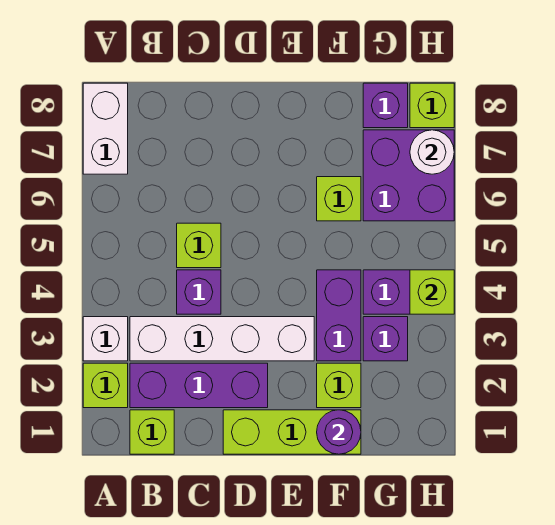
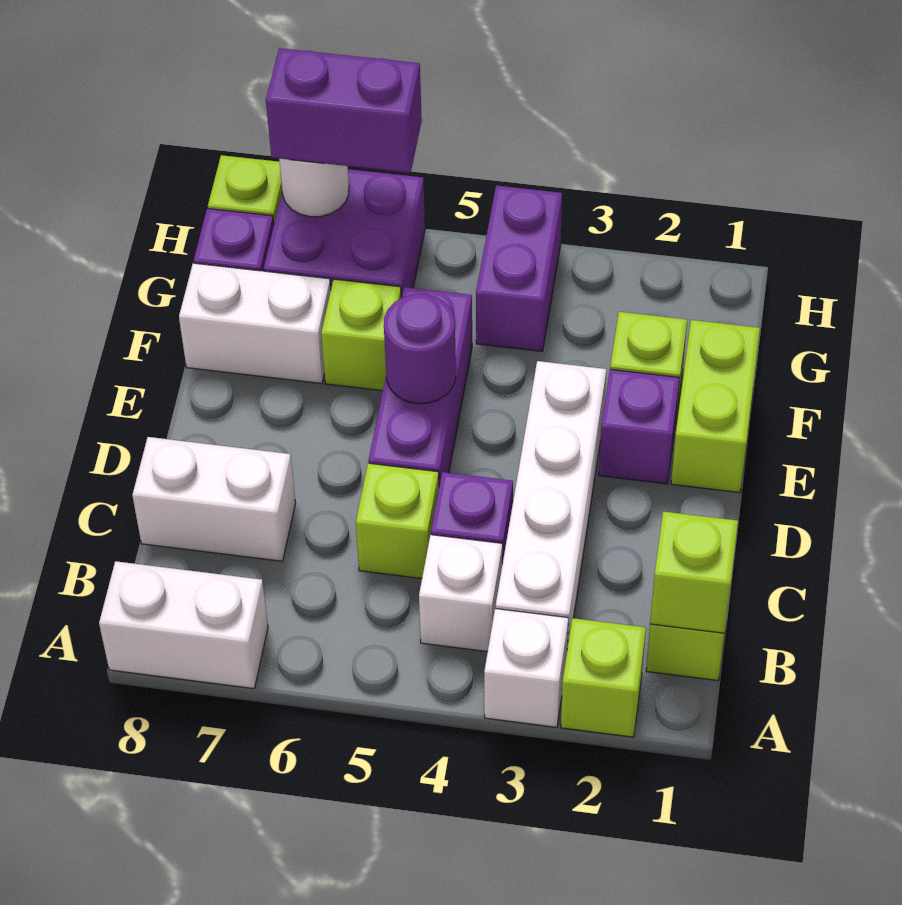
purple 1x3 brick [130,363,268,408] -> purple 1x3 brick moved to [369,287,472,486]
none -> white 1x1 brick [419,535,502,652]
none -> white 1x2 brick [132,437,296,561]
lime 1x3 brick [223,410,361,454] -> lime 1x2 brick [671,320,760,493]
purple 1x1 round brick [317,410,361,454] -> purple 1x1 round brick moved to [384,294,456,404]
purple 1x2 brick [317,270,361,361] -> purple 1x2 brick moved to [266,48,422,173]
none -> white 1x2 brick [179,263,331,384]
purple 1x1 brick [363,317,408,361] -> purple 1x1 brick moved to [599,369,680,484]
lime 1x1 brick [410,270,454,314] -> lime 1x1 brick moved to [650,511,738,633]

